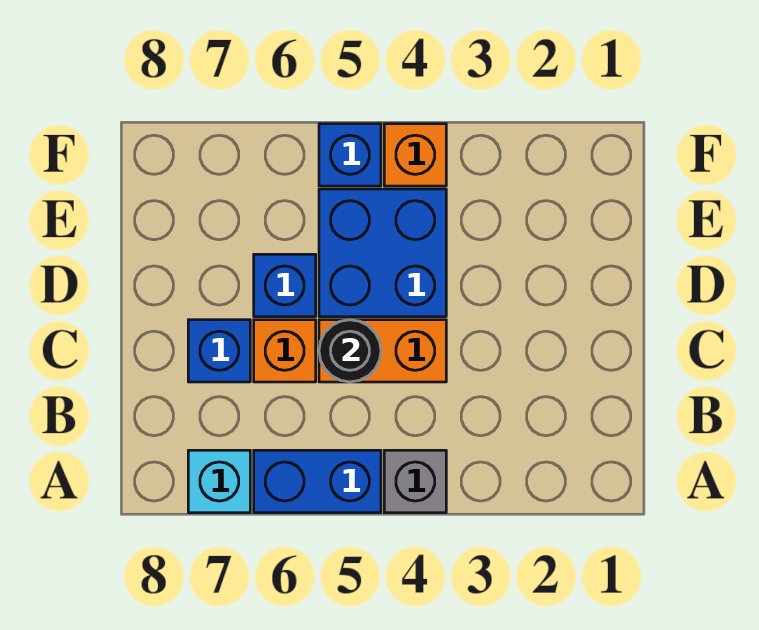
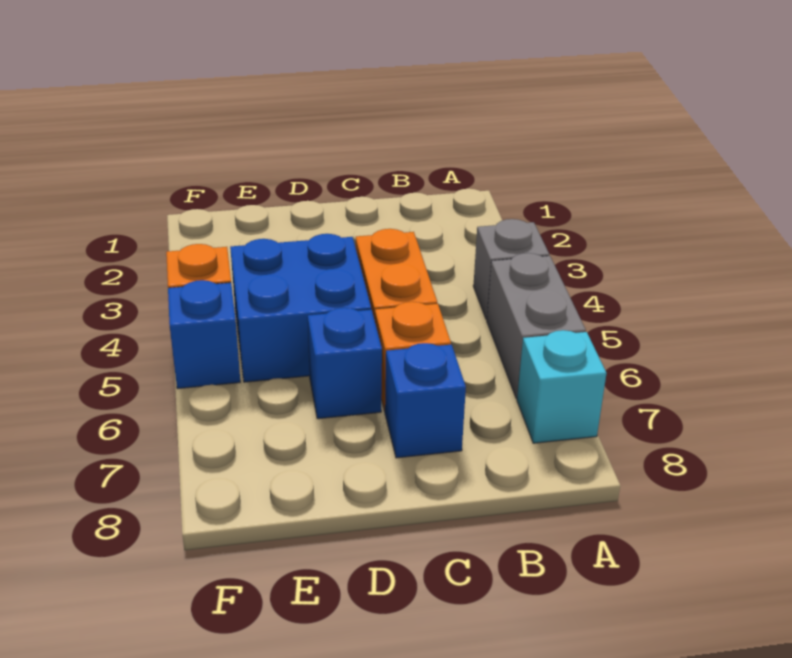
blue 1x2 brick [254,450,381,513] -> grey 1x2 brick [487,253,586,399]
black 1x1 round brick [319,320,381,382] -> none

